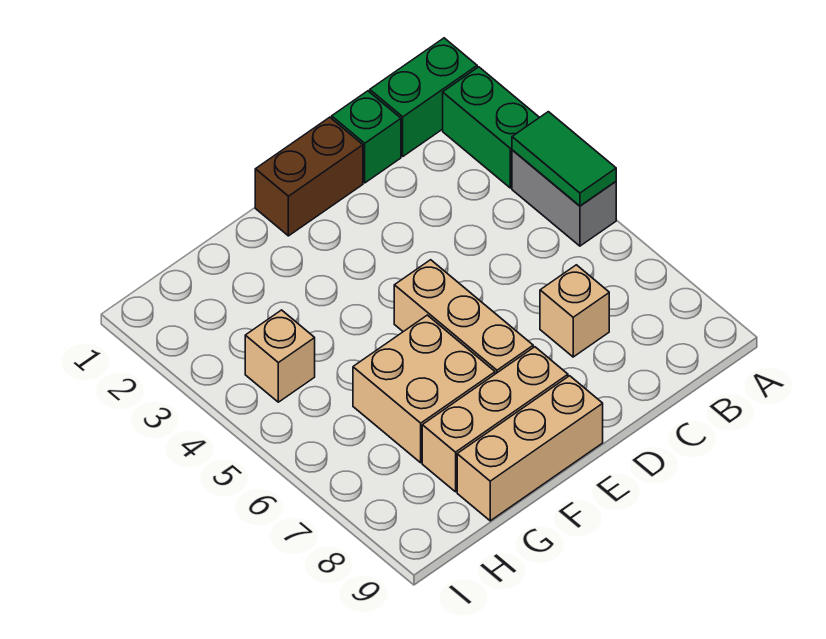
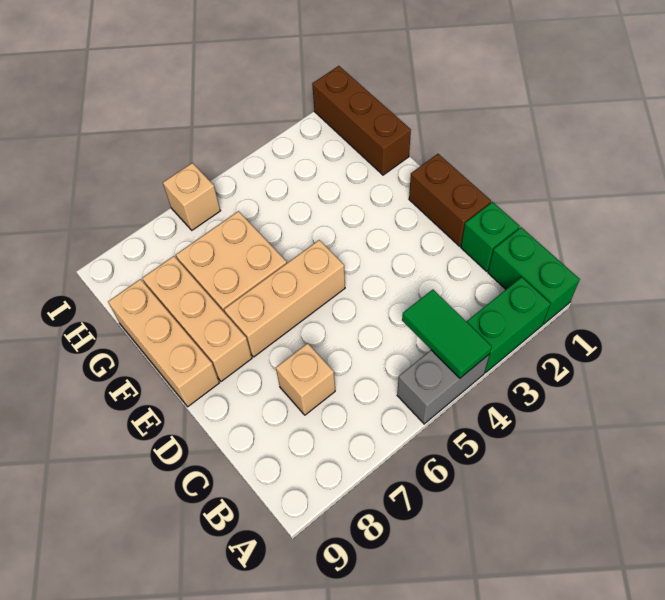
green 1x2 tile [512,112,616,206] -> green 1x2 tile turned to [402,290,492,378]
none -> brown 1x3 brick [312,66,411,175]
tan 1x1 brick [245,310,315,402] -> tan 1x1 brick moved to [163,163,220,230]

